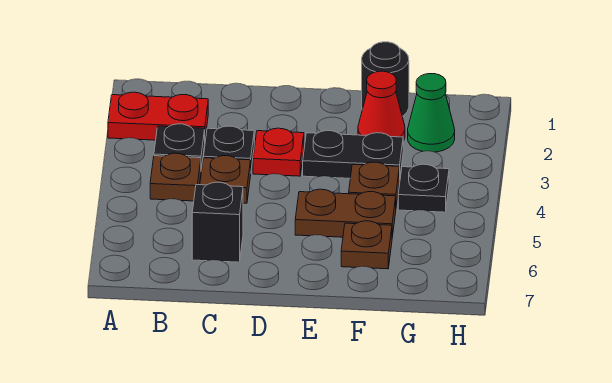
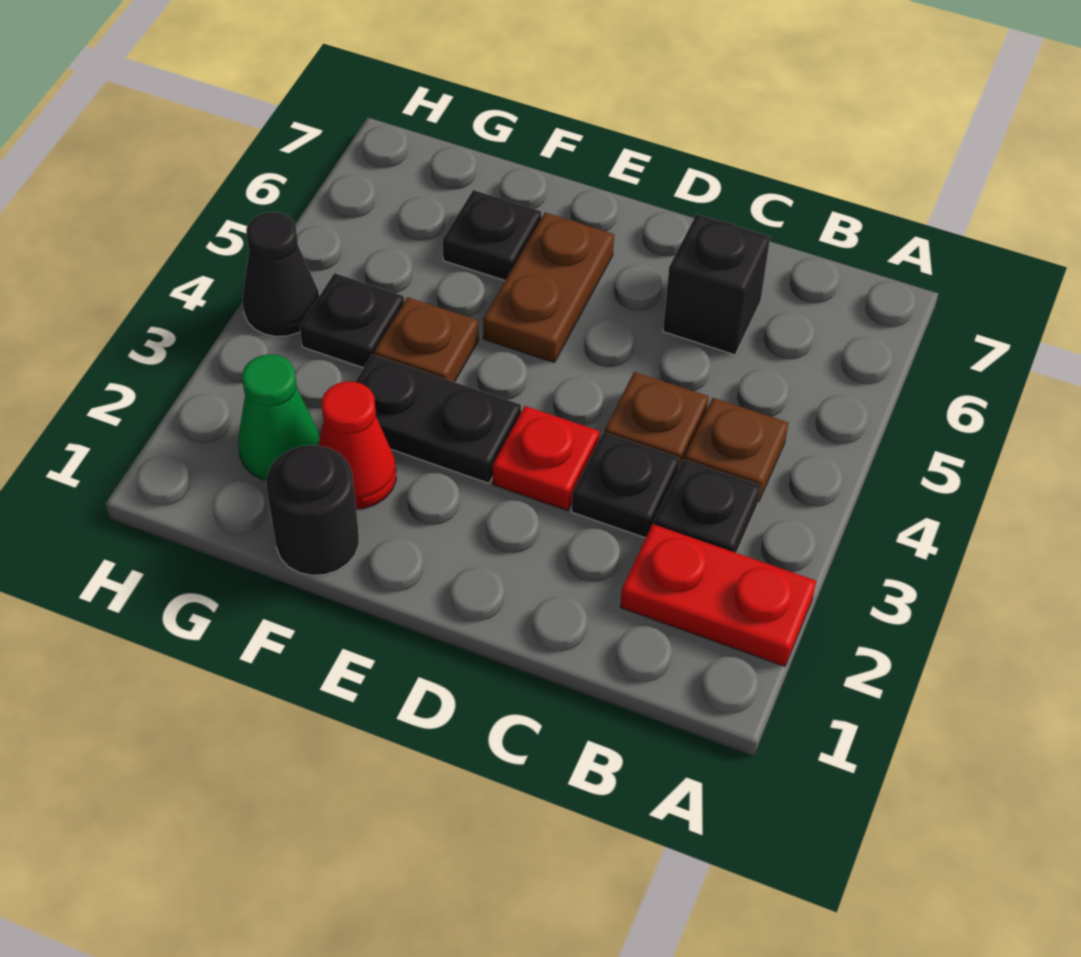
brown 1x2 plate [295,189,396,237] -> brown 1x2 plate turned to [483,213,614,362]
brown 1x1 plate [341,221,392,269] -> black 1x1 plate [443,190,541,280]
none -> black 1x1 cone [243,212,319,336]

